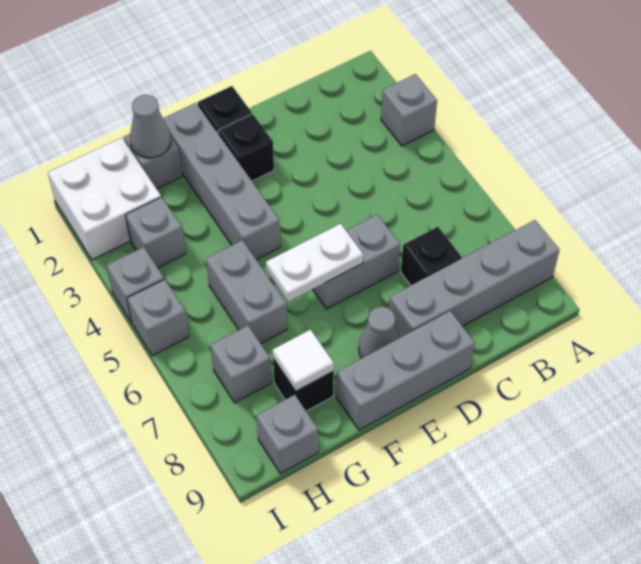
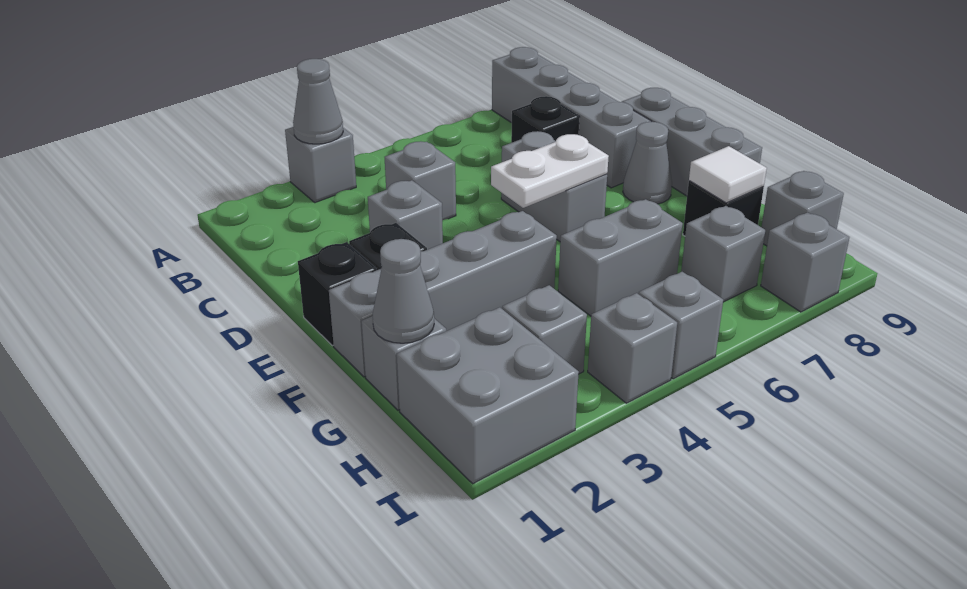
none -> grey 1x1 cone [293,59,343,144]
none -> grey 1x1 brick [385,141,456,220]
none -> grey 1x1 brick [368,180,443,250]
white 1x2 plate [266,224,363,302] -> white 1x2 plate turned to [491,134,609,208]
white 2x2 brick [48,138,161,260] -> grey 2x2 brick [397,307,579,484]
none -> grey 1x1 brick [761,213,849,312]

